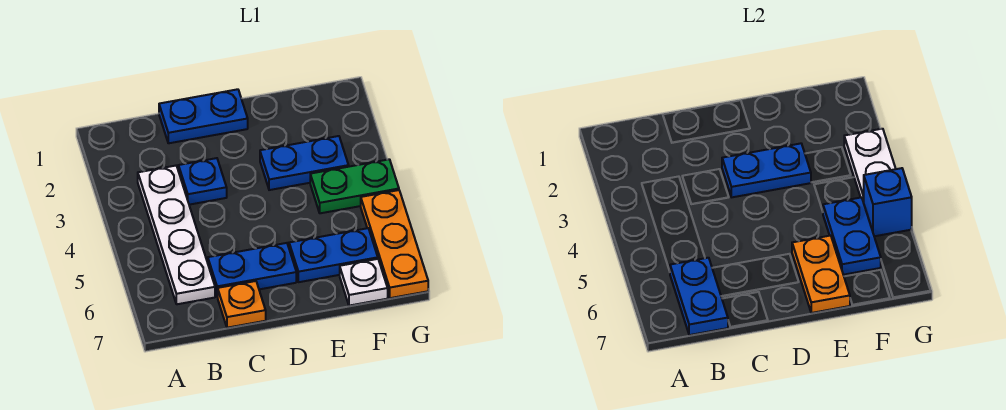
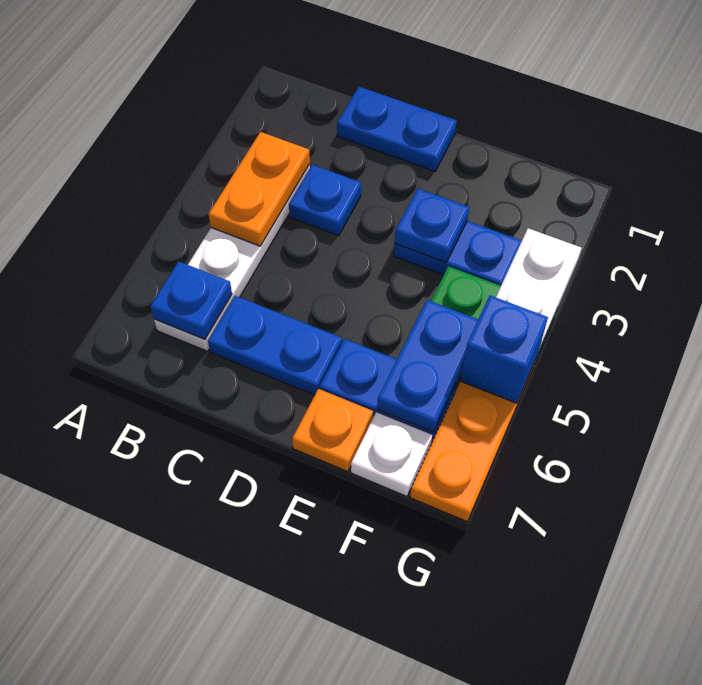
blue 1x2 plate [670,258,728,335] -> blue 1x1 plate [150,262,232,339]
orange 1x1 plate [218,281,266,328] -> orange 1x1 plate moved to [292,389,373,472]
blue 1x2 plate [722,143,811,197] -> blue 1x1 plate [395,189,469,262]
orange 1x2 plate [792,236,850,313] -> orange 1x2 plate moved to [208,132,310,246]

